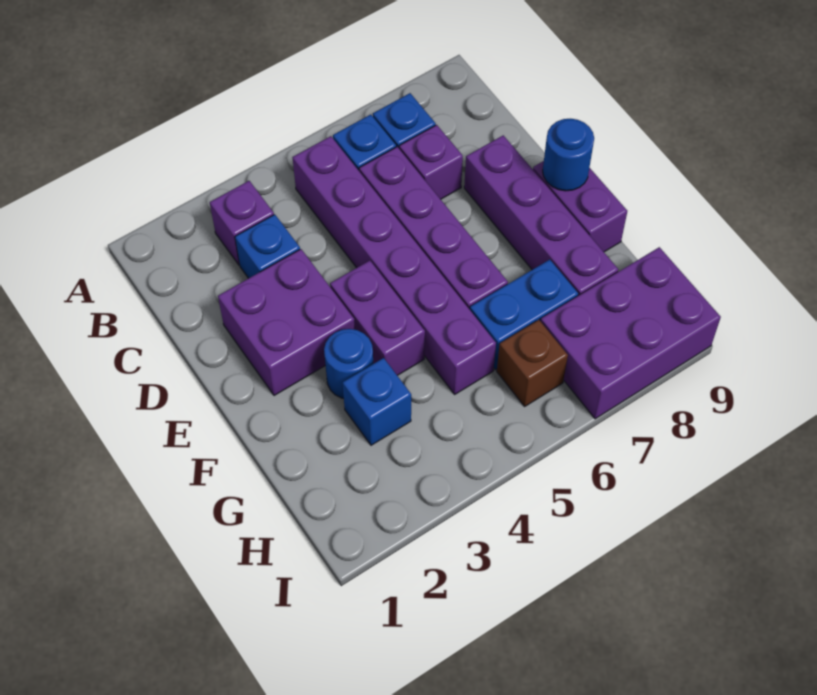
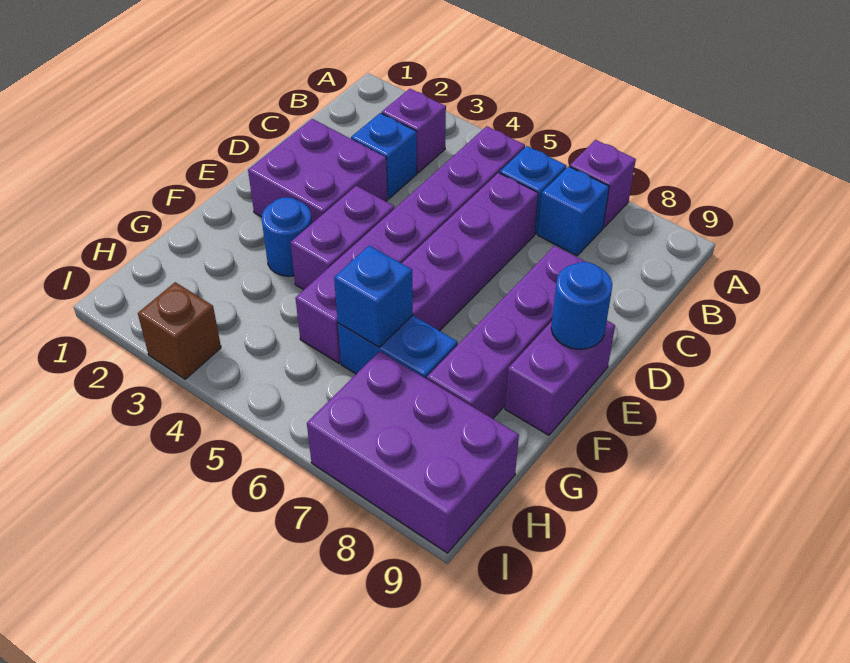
purple 1x1 brick [399,125,463,199] -> purple 1x1 brick moved to [570,140,636,228]
blue 1x1 brick [343,358,411,445] -> blue 1x1 brick moved to [334,245,413,347]
brown 1x1 brick [497,320,568,406] -> brown 1x1 brick moved to [138,282,221,379]

